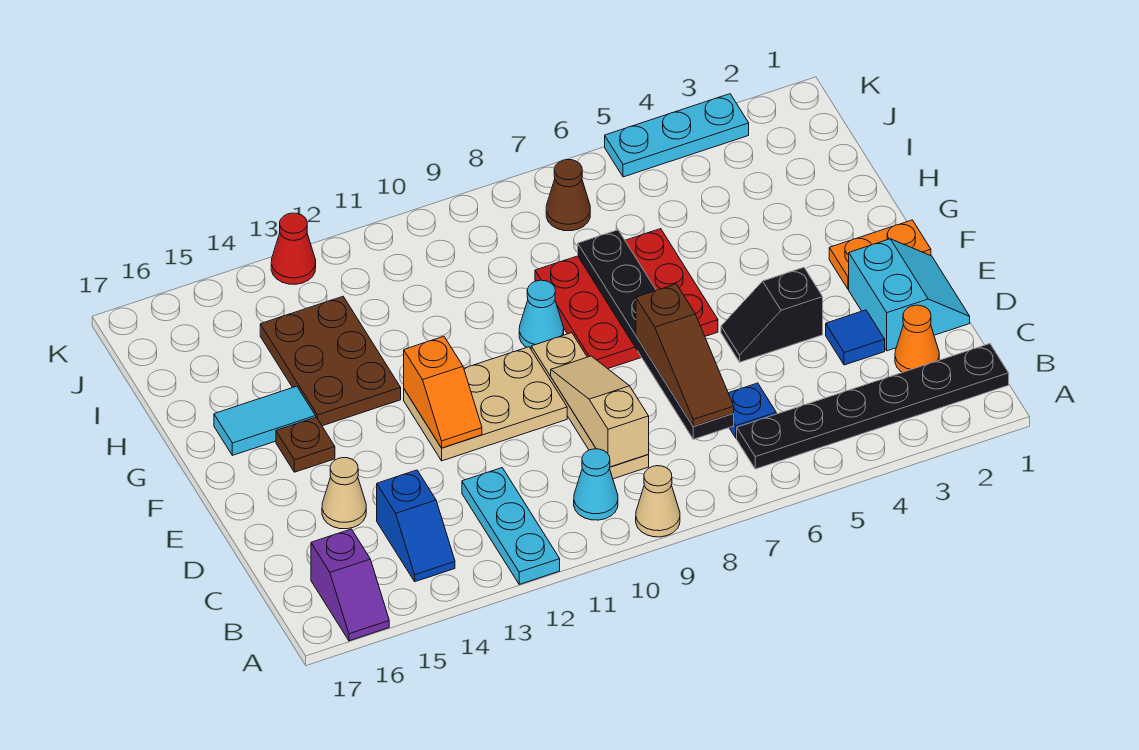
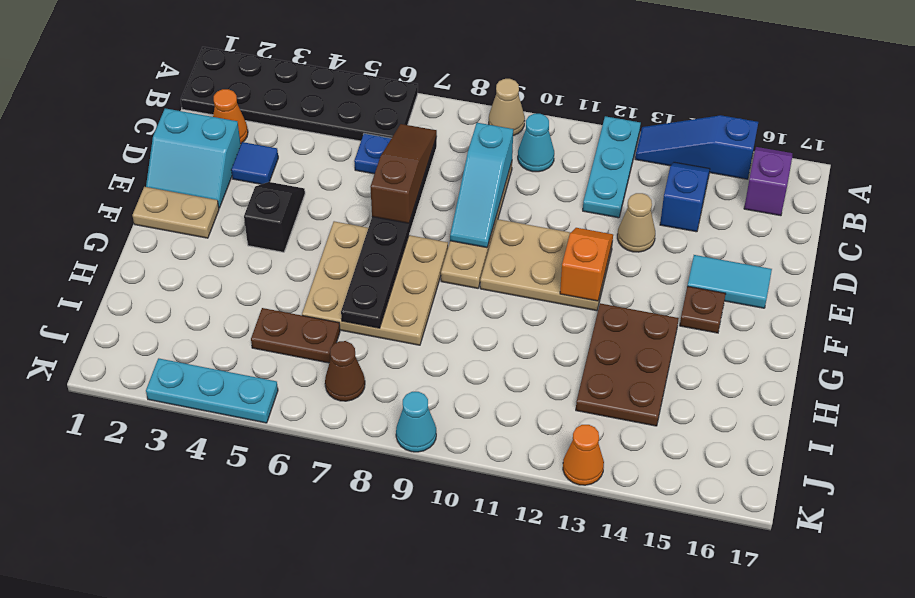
none -> blue 1x3 slope [635,115,758,179]
black 1x6 plate [737,344,1009,469] -> black 2x6 plate [181,47,418,141]
tan 1x3 slope [551,356,649,467] -> cyan 1x3 slope [450,123,513,248]
cyan 2x2 slope [849,239,970,351] -> cyan 2x2 slope turned to [146,108,241,208]
tan 1x1 cone [322,458,366,529] -> tan 1x1 cone moved to [617,193,655,252]
black 1x2 slope [721,267,823,362] -> black 1x2 slope turned to [244,182,305,252]
orange 1x2 plate [829,220,931,289] -> tan 1x2 plate [132,187,219,238]
red 3x3 plate [535,229,718,369] -> tan 3x3 plate [302,221,448,345]
cyan 1x1 cone [519,280,564,349] -> cyan 1x1 cone moved to [396,392,436,452]
cyan 1x2 tile [214,386,316,455] -> cyan 1x2 tile moved to [688,255,772,308]
none -> brown 1x2 plate [251,308,340,363]
red 1x1 cone [271,213,316,284] -> orange 1x1 cone [563,425,604,485]

